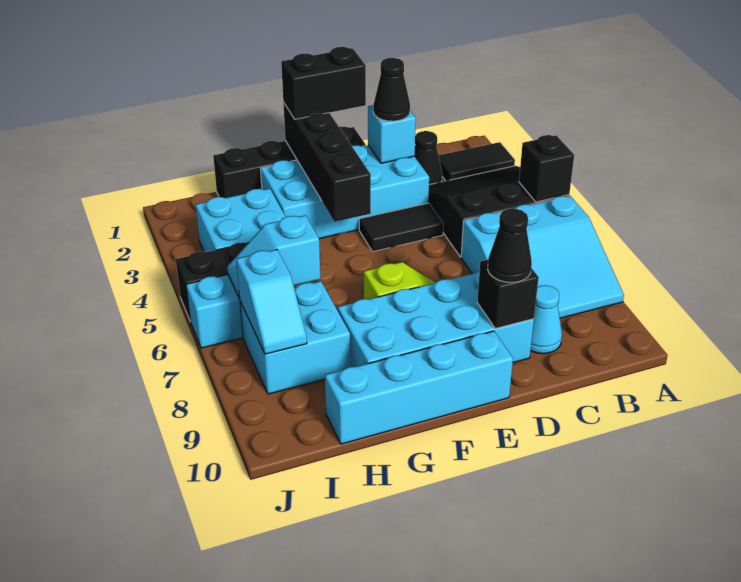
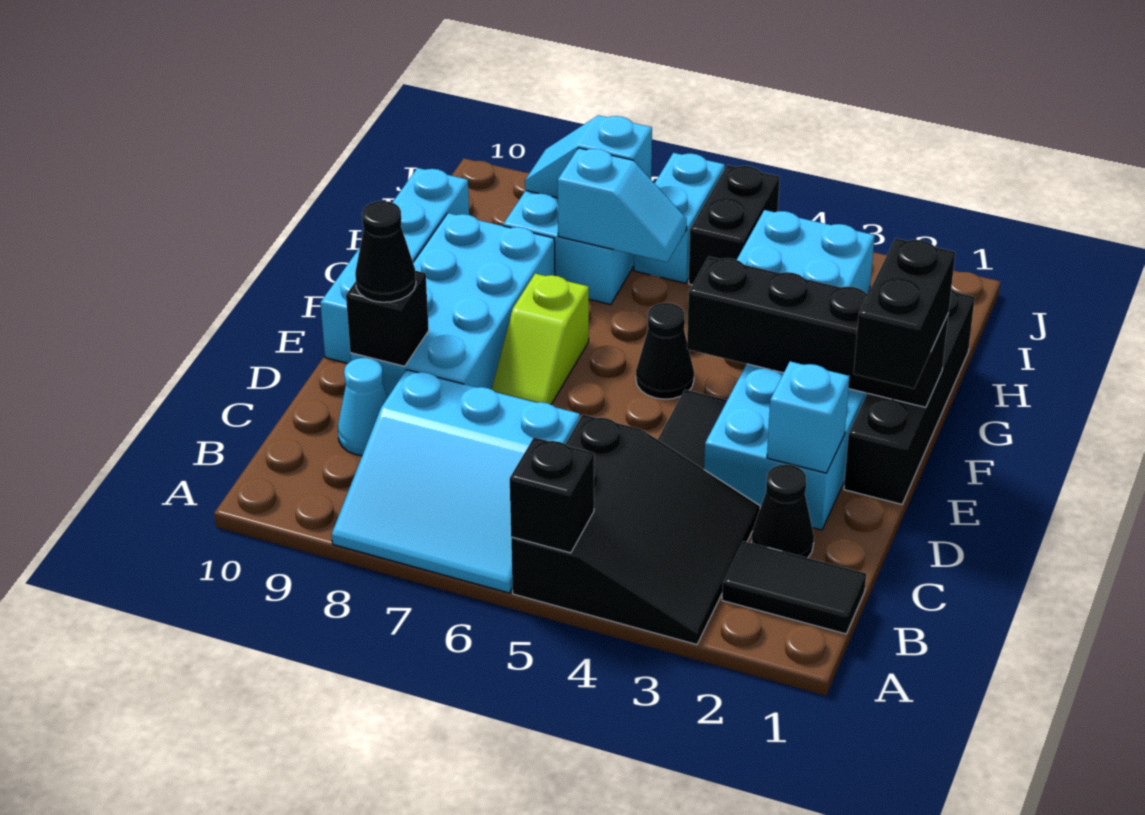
black 1x2 tile [438,142,515,181] -> black 1x2 tile turned to [722,541,866,634]
cyan 3x3 slope [461,196,624,318] -> cyan 3x3 slope turned to [332,370,580,593]
black 1x1 cone [373,58,410,121] -> black 1x1 cone moved to [636,303,694,399]
cyan 1x2 slope [227,215,320,298] -> cyan 1x2 slope turned to [558,148,687,262]

